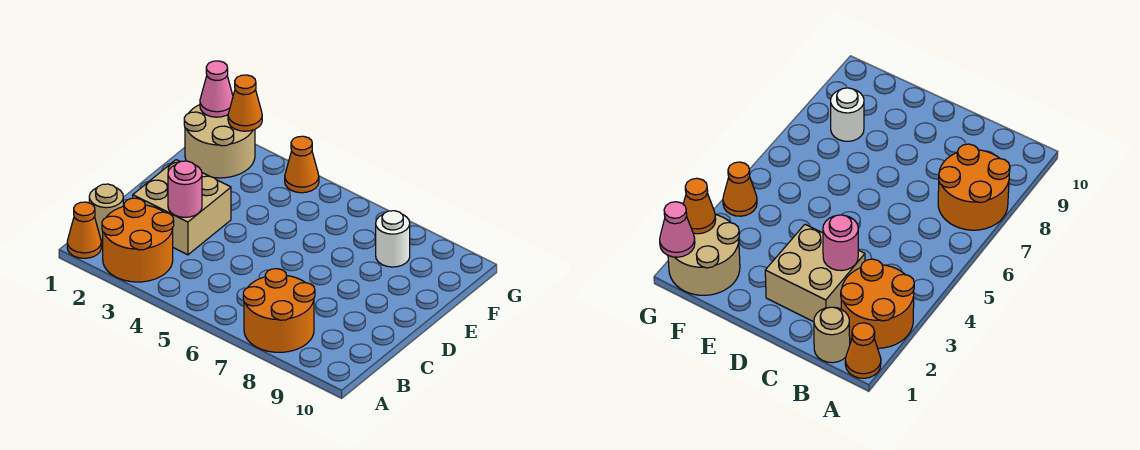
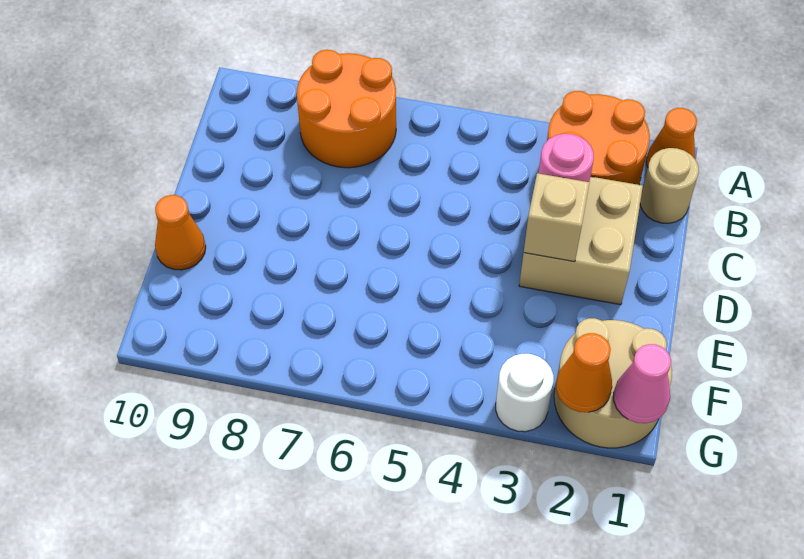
none -> tan 1x1 brick [524,173,590,262]
white 1x1 round brick [376,211,410,267] -> white 1x1 round brick moved to [496,354,554,432]
orange 1x1 cone [285,136,319,193] -> orange 1x1 cone moved to [155,195,206,270]

